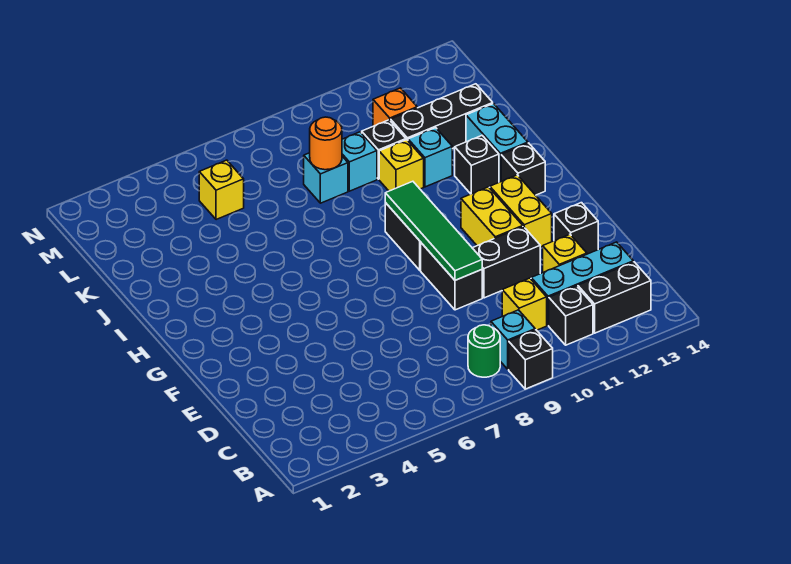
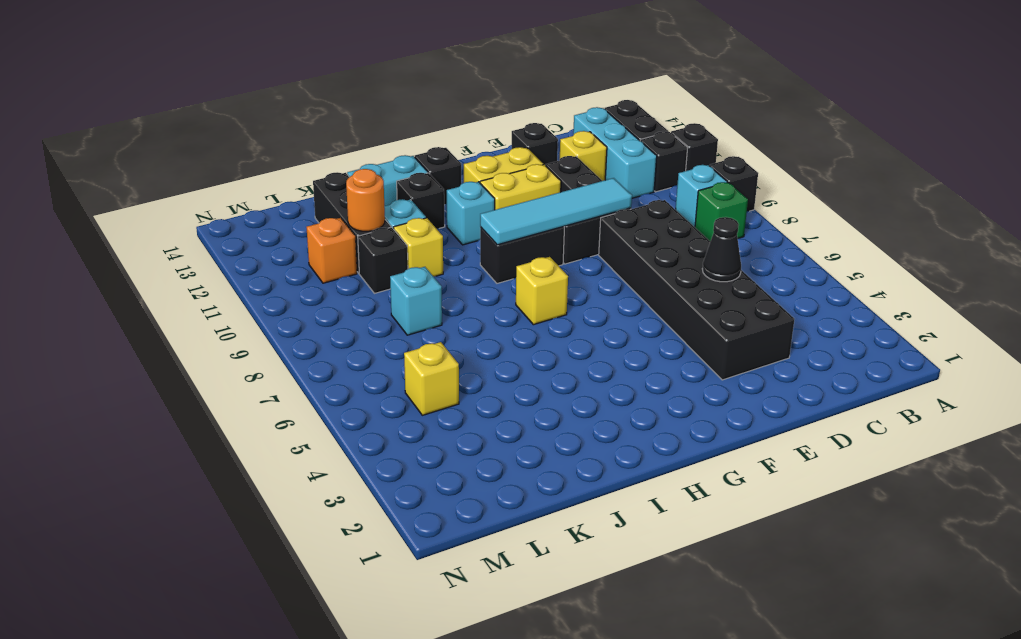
none -> black 1x1 brick [671,123,718,171]
green 1x1 round brick [468,325,500,377] -> green 1x1 brick [695,182,748,241]
yellow 1x1 brick [502,278,547,330] -> yellow 1x1 brick moved to [516,257,568,325]
none -> black 2x6 brick [599,200,794,380]
none -> black 1x1 cone [702,217,741,282]
green 1x4 tile [385,181,482,280] -> cyan 1x4 tile [480,178,632,245]
orange 1x1 round brick [310,117,342,170] -> orange 1x1 round brick moved to [346,169,385,231]
cyan 1x1 brick [342,132,377,191] -> cyan 1x1 brick moved to [447,182,495,245]

